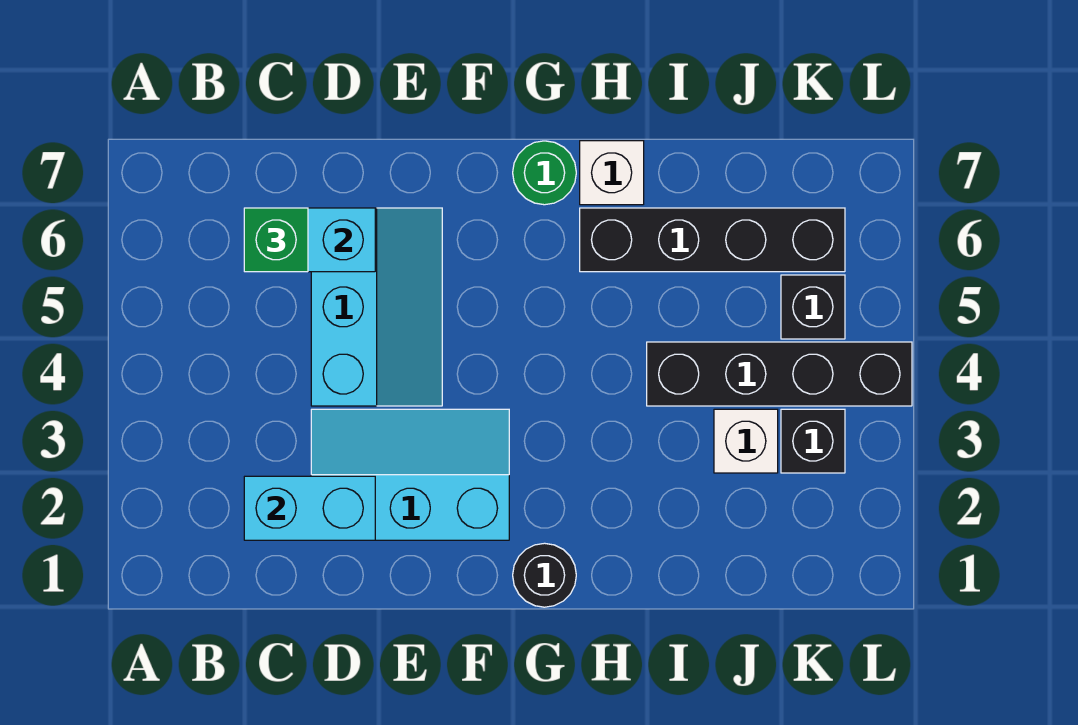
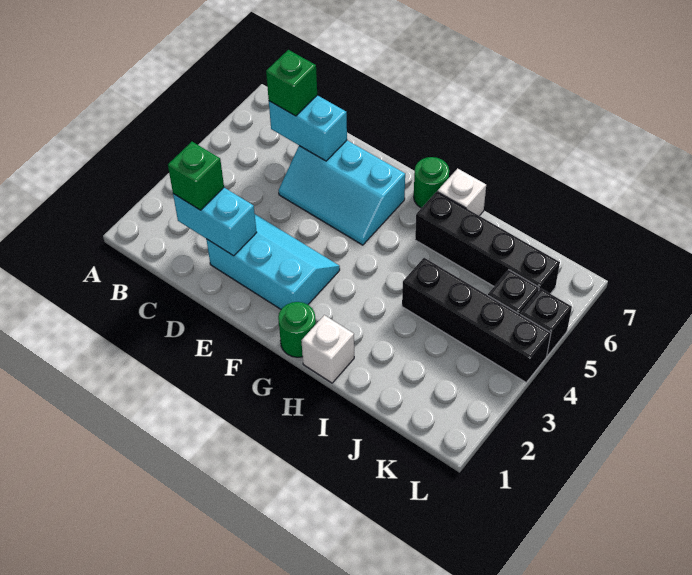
none -> green 1x1 brick [168,142,224,210]
cyan 2x3 slope [311,208,442,406] -> cyan 2x3 slope turned to [279,140,405,245]
black 1x1 round brick [513,543,576,607] -> green 1x1 round brick [278,302,316,357]
white 1x1 brick [714,409,778,473] -> white 1x1 brick moved to [301,315,354,383]
black 1x1 brick [781,409,845,473] -> black 1x1 brick moved to [520,289,572,356]

